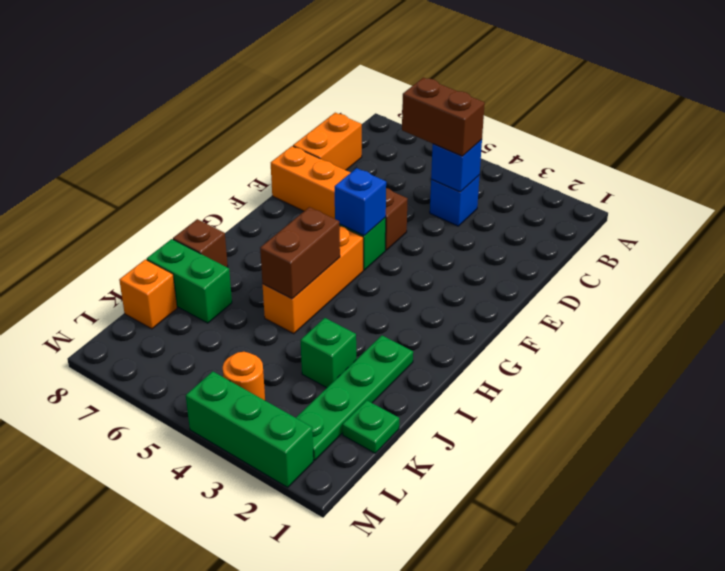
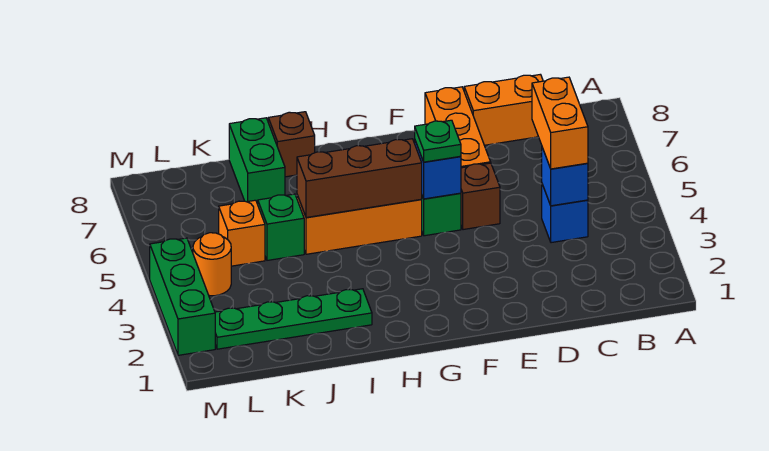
brown 1x2 brick [402,77,485,156] -> orange 1x2 brick [532,77,588,169]
brown 1x2 brick [260,207,340,299] -> brown 1x3 brick [297,139,422,218]
green 1x1 brick [301,318,356,388] -> green 1x1 brick moved to [258,194,304,260]
green 1x1 plate [342,400,399,453] -> green 1x1 plate moved to [415,120,461,162]
orange 1x1 brick [119,259,177,329] -> orange 1x1 brick moved to [219,200,265,266]

